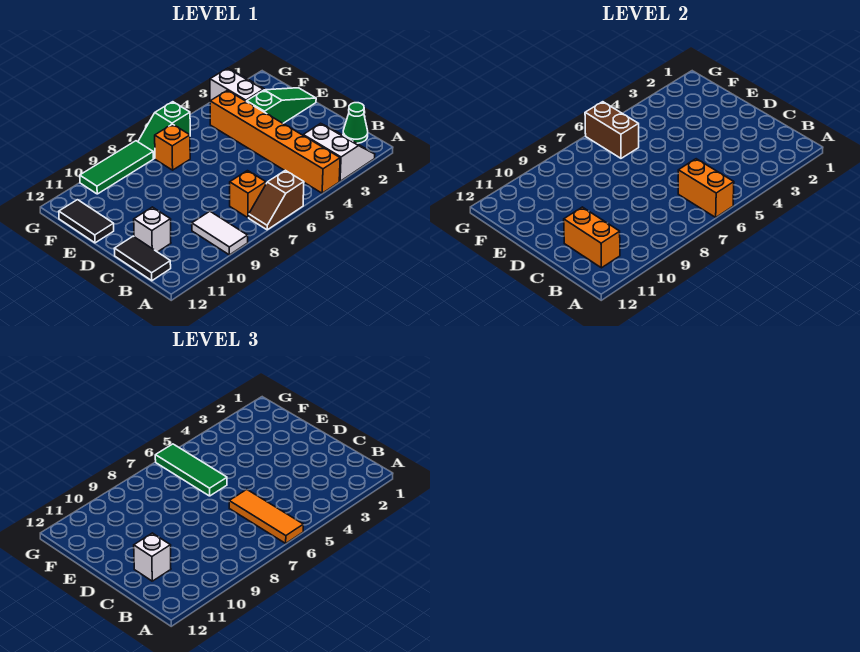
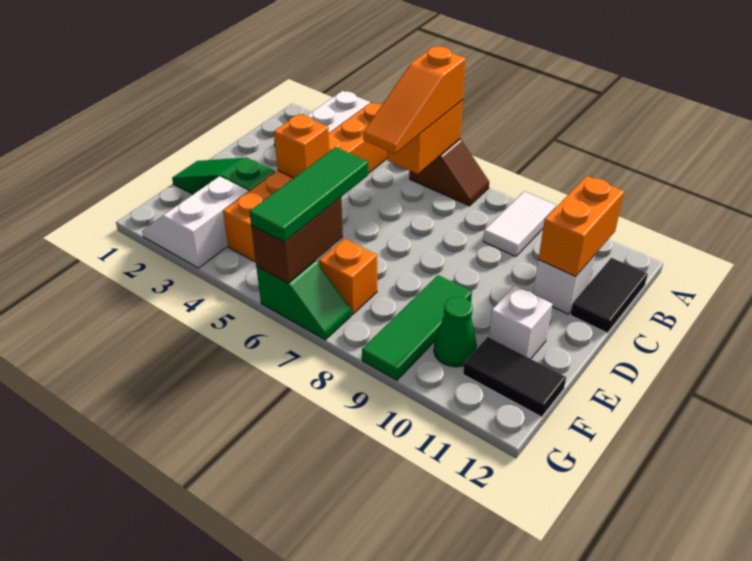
orange 1x3 tile [229,490,303,543] -> orange 1x3 slope [363,46,466,154]
green 1x1 cone [343,103,368,143] -> green 1x1 cone moved to [434,297,477,367]
orange 1x1 brick [230,171,266,218] -> orange 1x1 brick moved to [274,114,330,178]
white 1x1 brick [134,533,171,581] -> white 1x1 brick moved to [489,286,552,359]
black 1x2 tile [59,200,114,243] -> black 1x2 tile turned to [463,337,566,417]
green 1x3 tile [80,141,153,194] -> green 1x3 tile turned to [362,275,472,380]

